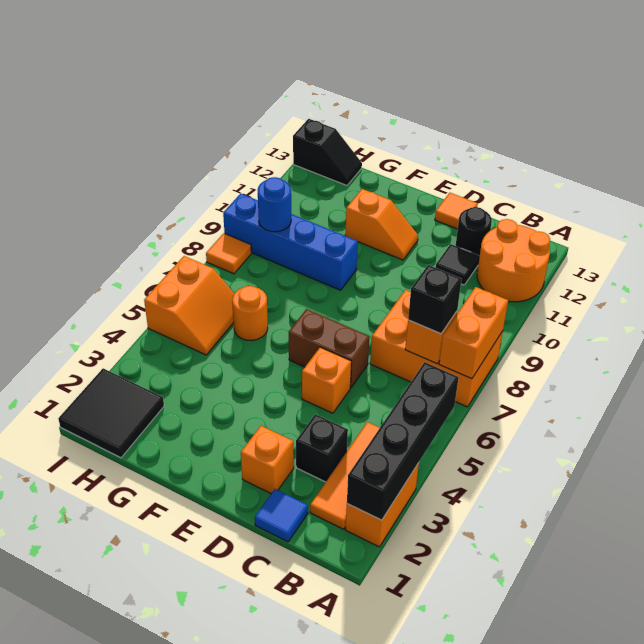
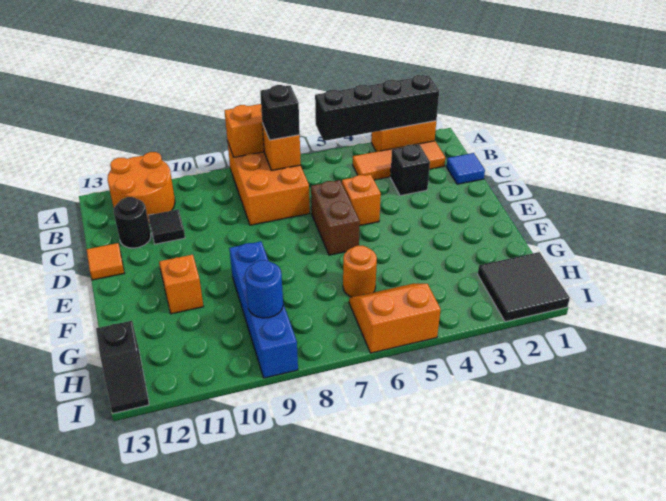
orange 1x1 brick [241,426,294,493] -> none
black 1x2 slope [293,119,362,185] -> black 1x2 slope turned to [96,321,149,413]
orange 1x1 tile [206,233,251,274] -> none

